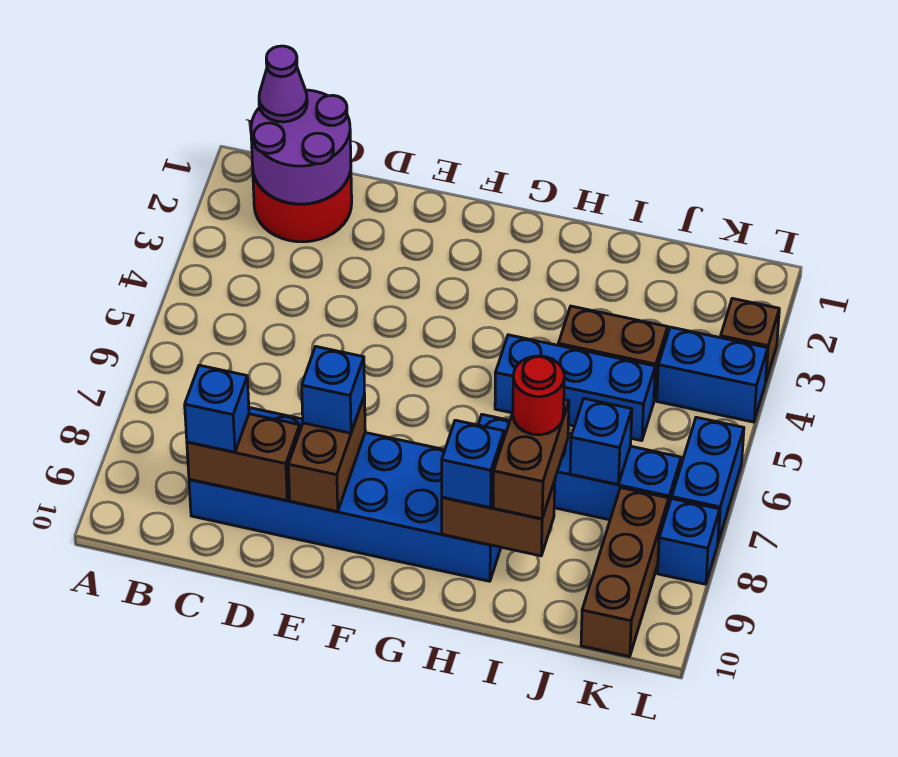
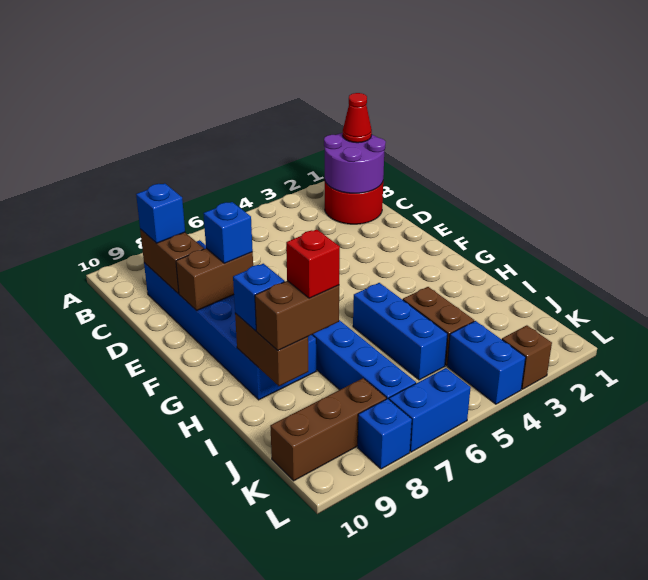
purple 1x1 cone [259,46,307,122] -> red 1x1 cone [343,93,372,143]
red 1x1 round brick [513,356,564,435] -> red 1x1 brick [286,229,340,298]
blue 1x1 brick [570,399,632,484] -> none

